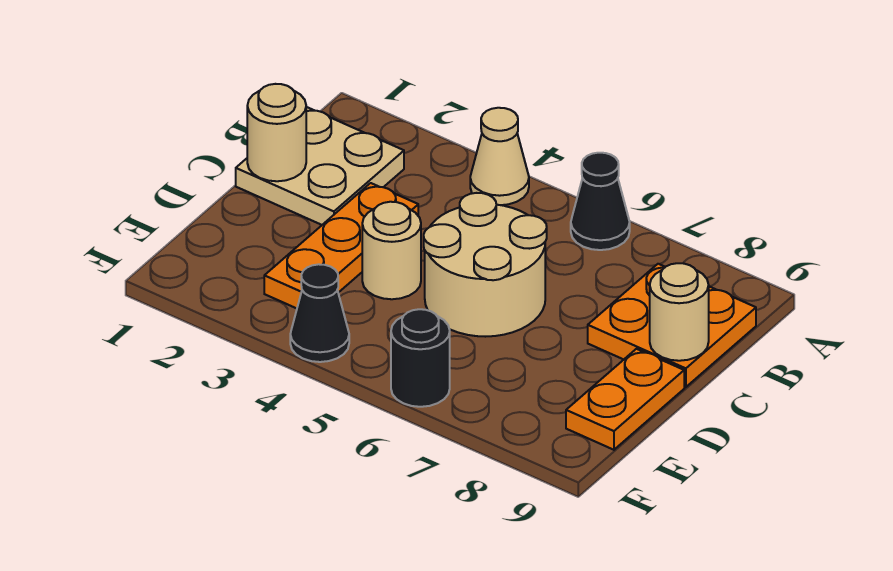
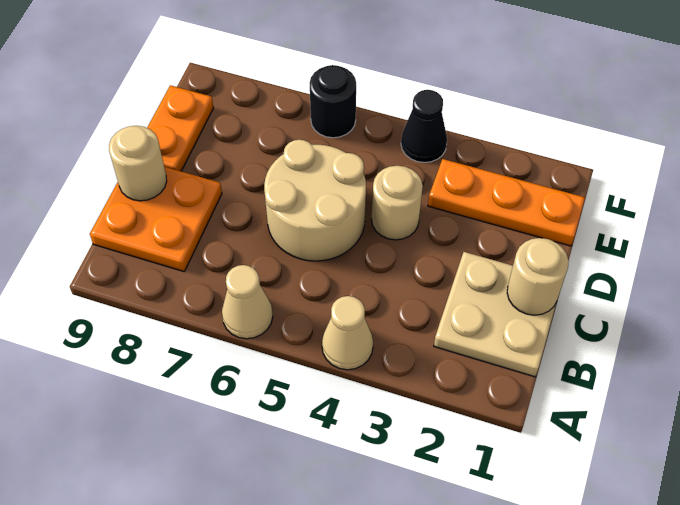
black 1x1 cone [571,153,630,250] -> tan 1x1 cone [222,265,273,339]
orange 1x3 plate [264,183,418,308] -> orange 1x3 plate turned to [428,159,585,246]

